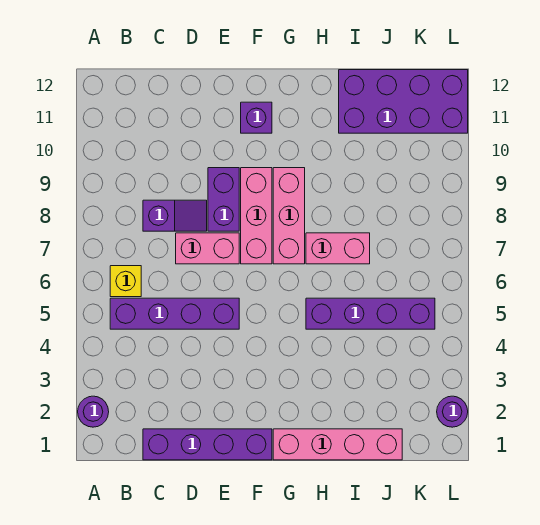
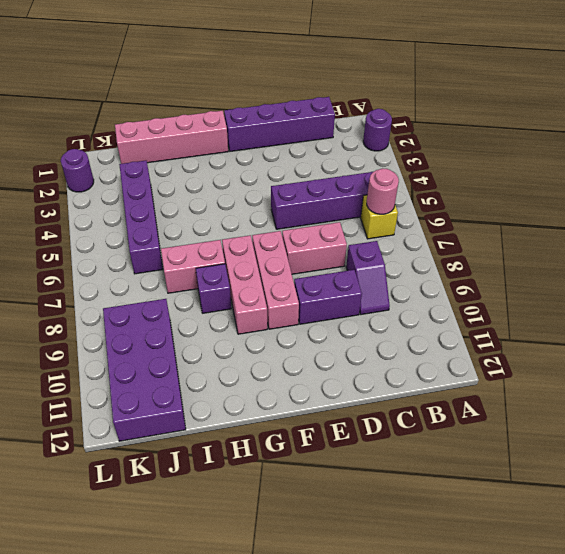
none -> pink 1x1 round brick [367,168,399,214]
purple 1x2 slope [143,200,207,231] -> purple 1x2 slope turned to [346,241,390,315]
purple 1x2 brick [208,168,239,231] -> purple 1x2 brick turned to [294,270,362,324]
purple 1x1 brick [241,102,272,133] -> purple 1x1 brick moved to [196,264,231,313]
purple 1x4 brick [306,298,435,329] -> purple 1x4 brick turned to [119,161,163,274]
purple 2x4 brick [339,70,468,133] -> purple 2x4 brick turned to [103,299,186,441]

